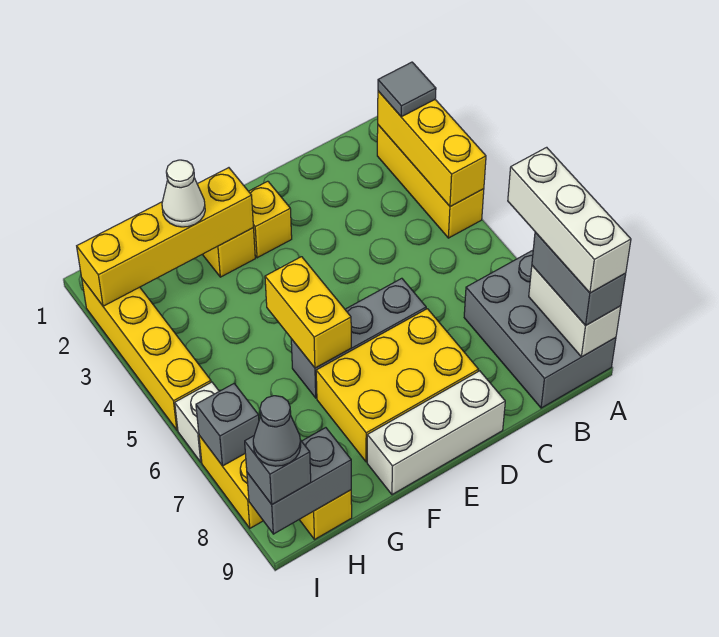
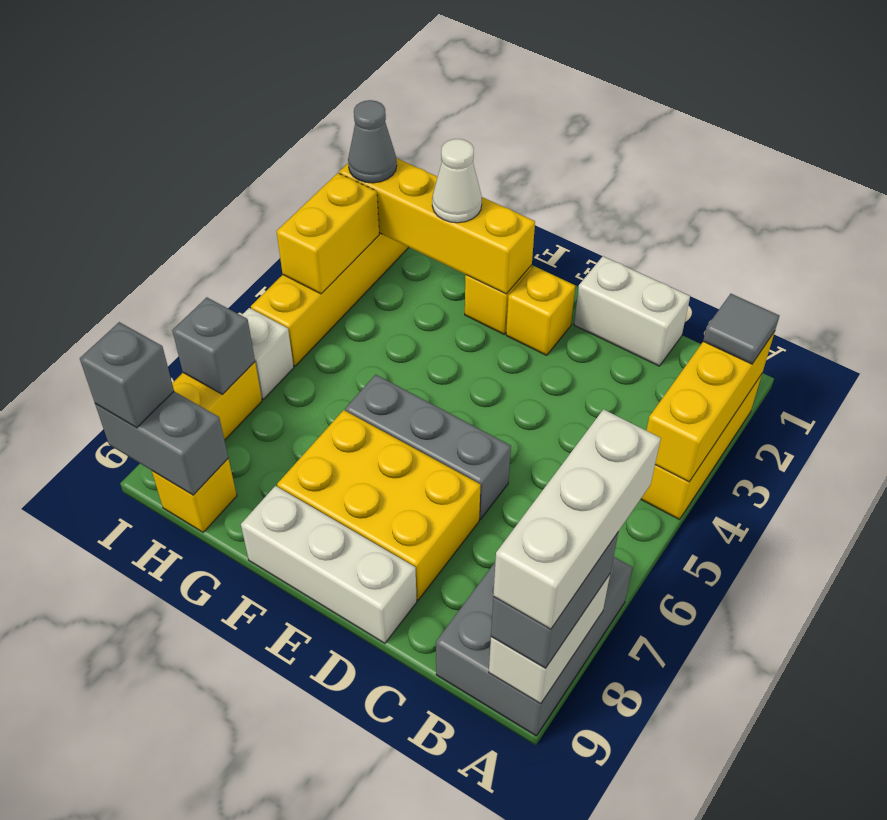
none -> white 1x2 brick [574,256,690,366]
yellow 1x2 brick [265,257,351,368] -> yellow 1x2 brick moved to [277,173,379,294]
grey 1x1 cone [253,396,301,466] -> grey 1x1 cone moved to [348,100,397,183]

